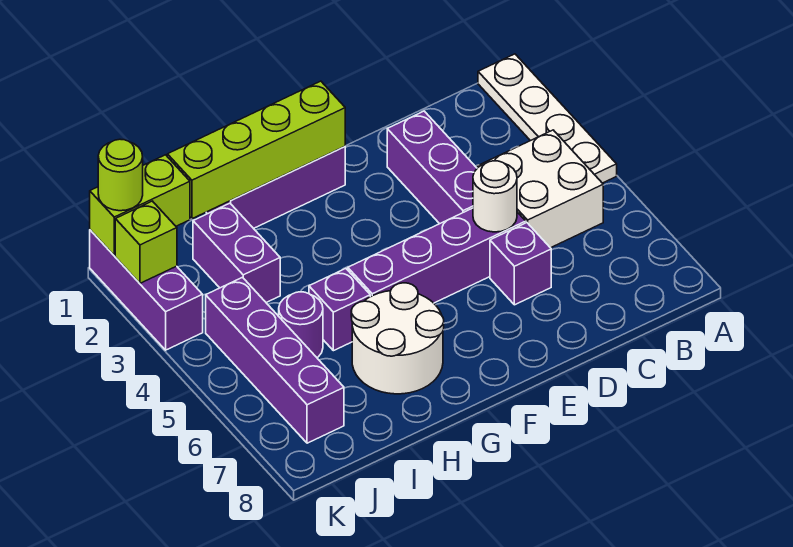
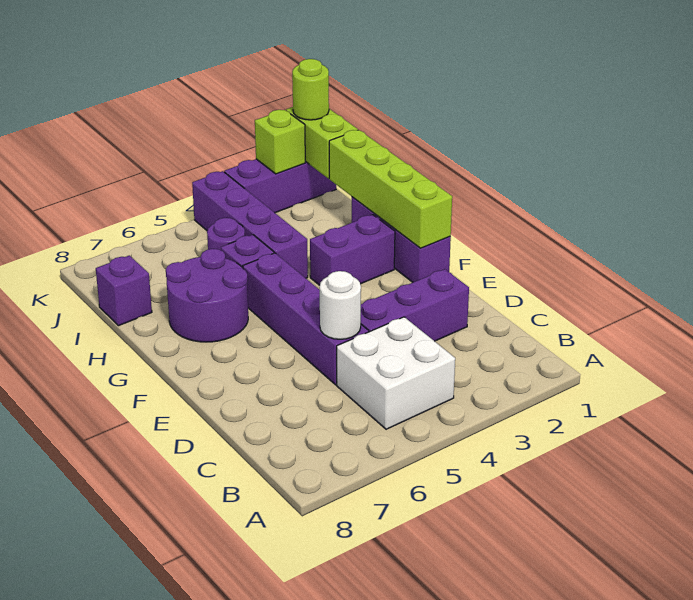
white 1x4 plate [478,54,617,183] -> none
purple 1x1 brick [490,223,551,305] -> purple 1x1 brick moved to [96,255,152,326]
white 2x2 round brick [351,283,444,394] -> purple 2x2 round brick [166,249,248,342]
purple 1x2 brick [193,203,280,303] -> purple 1x2 brick moved to [310,215,395,285]
purple 1x4 brick [206,277,344,443] -> purple 1x4 brick turned to [192,171,308,278]

